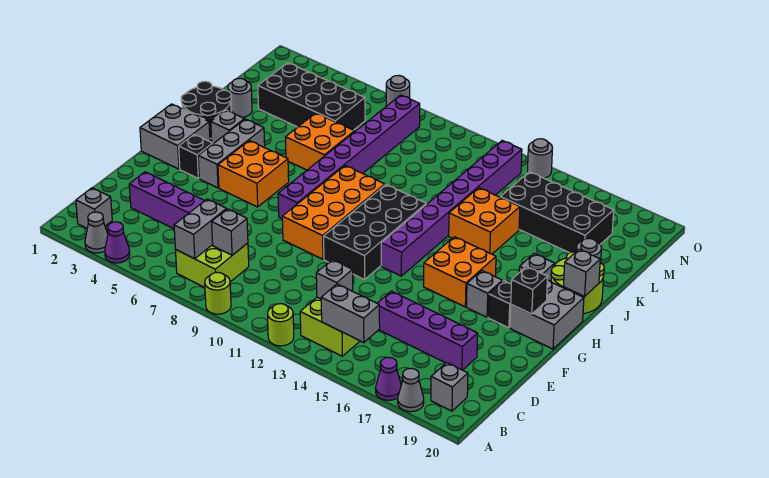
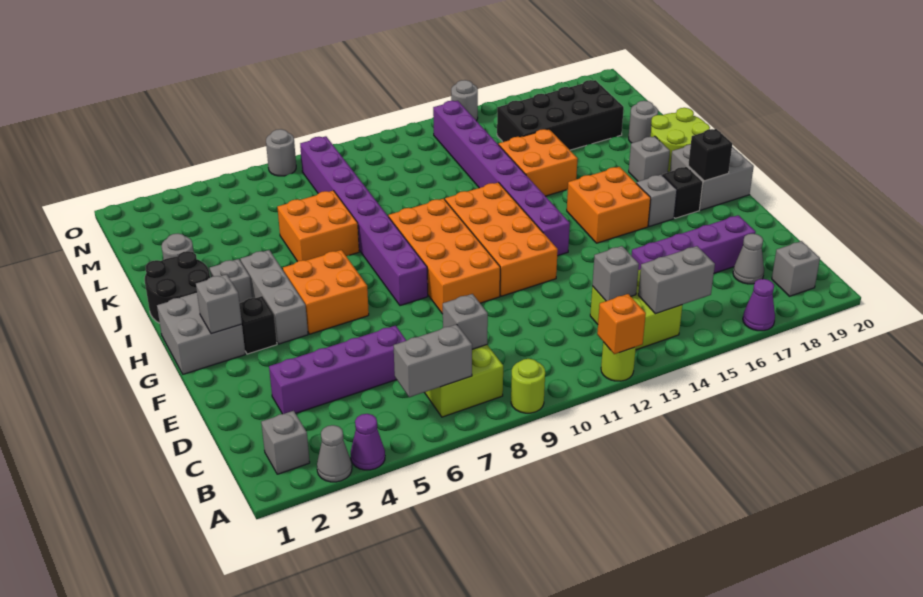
none -> orange 1x1 brick [597,294,646,354]
grey 1x1 cone [398,369,424,412] -> grey 1x1 cone moved to [733,234,764,284]
grey 1x2 brick [174,199,227,259] -> grey 1x2 brick turned to [394,324,472,397]
black 2x4 brick [324,185,426,279] -> orange 2x4 brick [445,182,558,296]
grey 1x1 brick [564,249,600,296] -> grey 1x1 brick moved to [196,274,242,334]
black 2x4 brick [258,63,365,130] -> none

